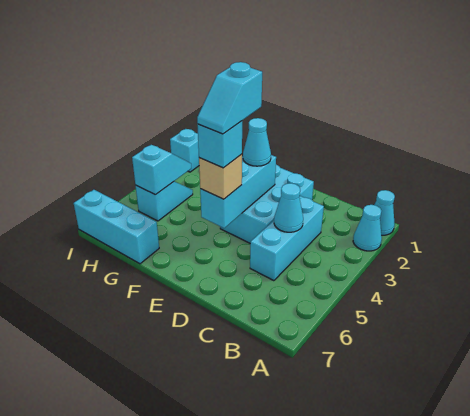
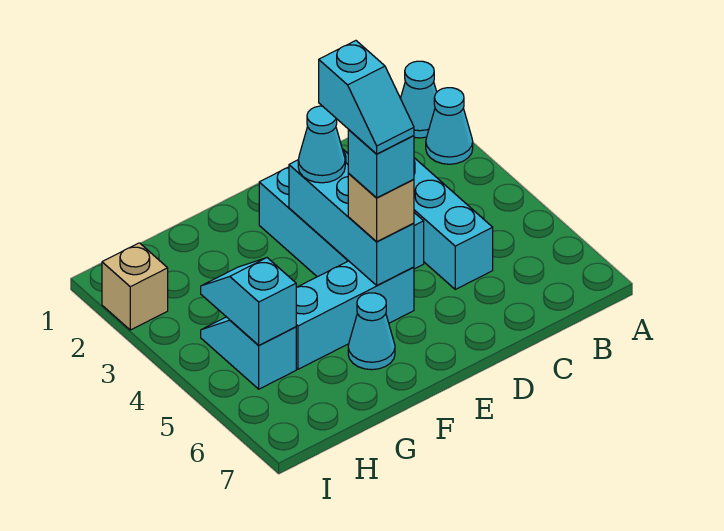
cyan 1x1 cone [274,183,303,232] -> cyan 1x1 cone moved to [348,293,395,370]
cyan 1x3 brick [74,190,159,264] -> cyan 1x3 brick moved to [296,261,414,369]
cyan 1x1 brick [170,129,199,172] -> tan 1x1 brick [102,243,168,330]

